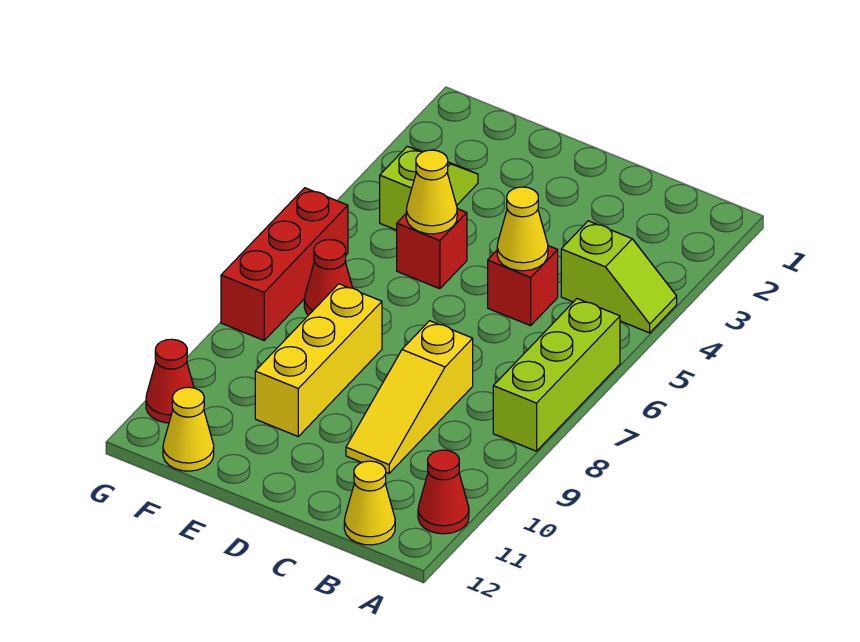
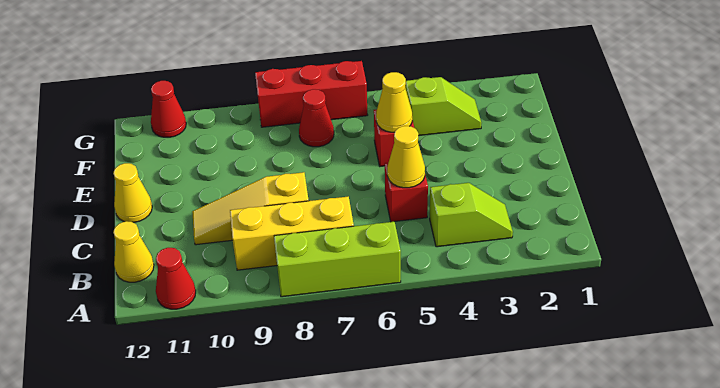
lime 1x2 slope [561,221,677,333] -> lime 1x2 slope turned to [430,183,513,247]
yellow 1x3 brick [255,284,382,436] -> yellow 1x3 brick moved to [230,197,354,270]
yellow 1x1 cone [163,387,214,471] -> yellow 1x1 cone moved to [113,163,152,222]

